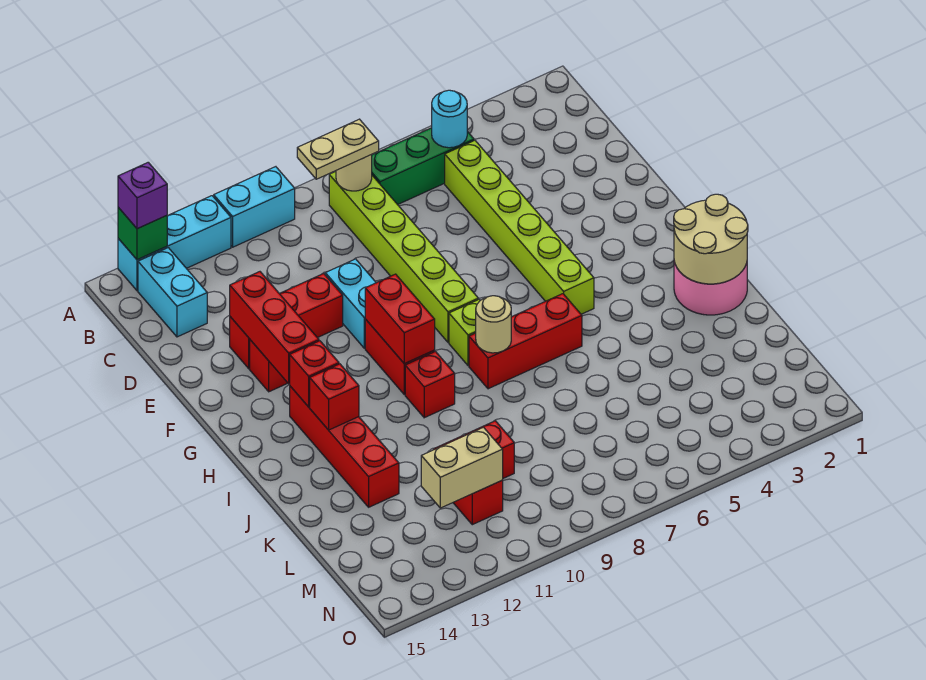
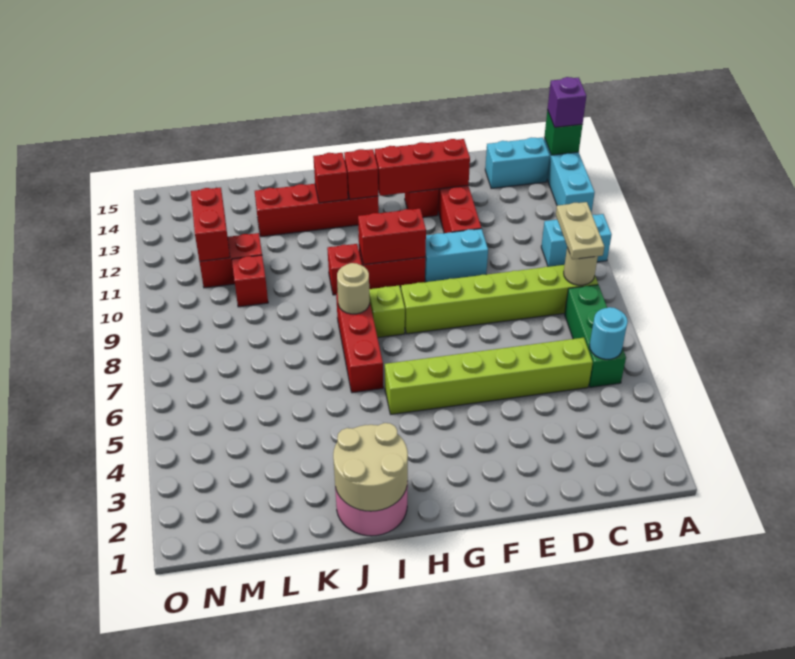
cyan 1x2 brick [214,167,295,247] -> cyan 1x2 brick turned to [541,214,612,267]
tan 1x2 brick [421,427,503,508] -> red 1x2 brick [191,188,230,261]

